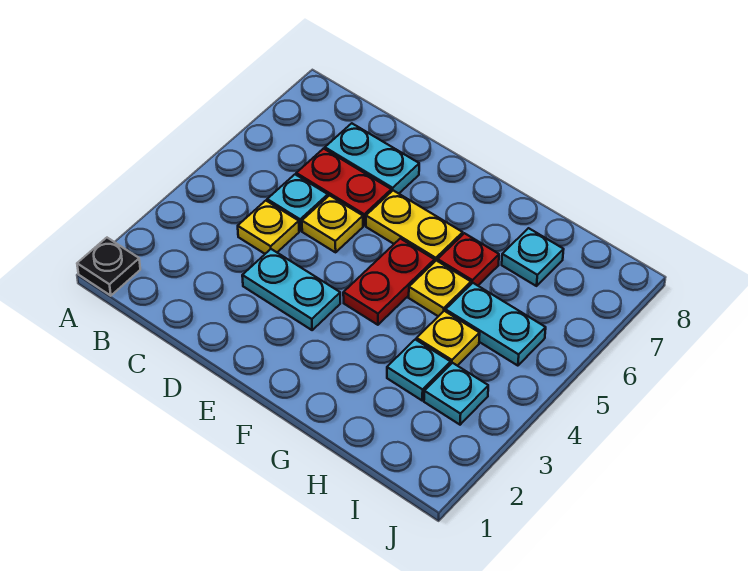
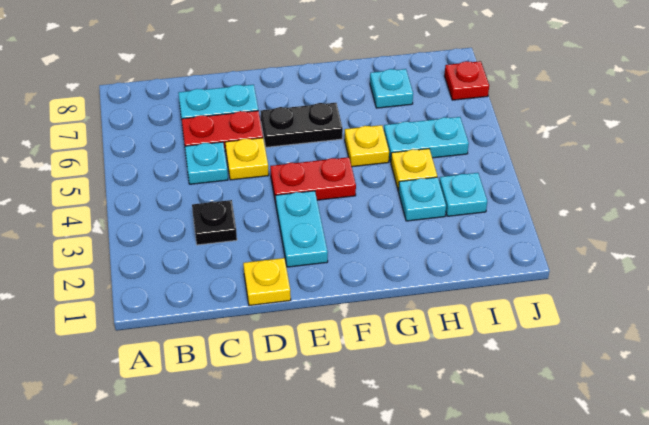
black 1x1 plate [77,238,140,296] -> black 1x1 plate moved to [192,200,237,245]
yellow 1x1 plate [238,201,299,254] -> yellow 1x1 plate moved to [243,258,291,306]
cyan 1x2 plate [242,249,340,330] -> cyan 1x2 plate turned to [276,191,328,267]
yellow 1x2 plate [366,190,463,262] -> black 1x2 plate [261,103,343,147]
red 1x2 plate [343,239,434,325] -> red 1x2 plate turned to [270,157,356,203]
red 1x1 plate [438,233,499,286] -> red 1x1 plate moved to [445,61,489,100]

